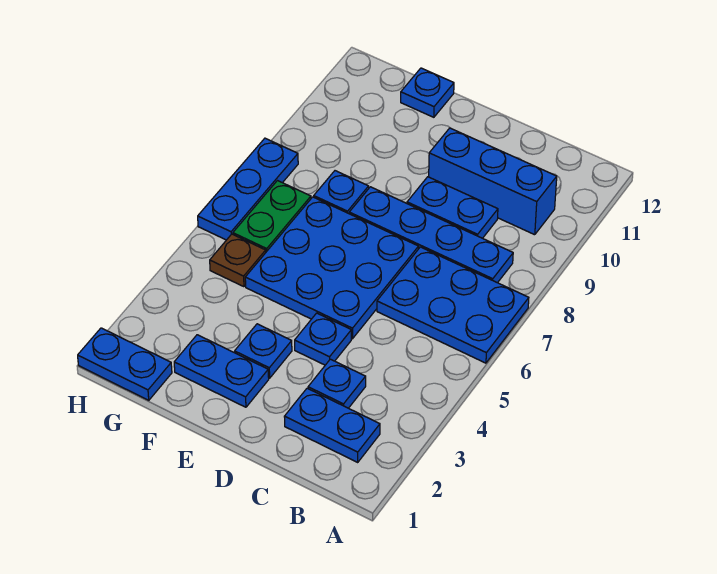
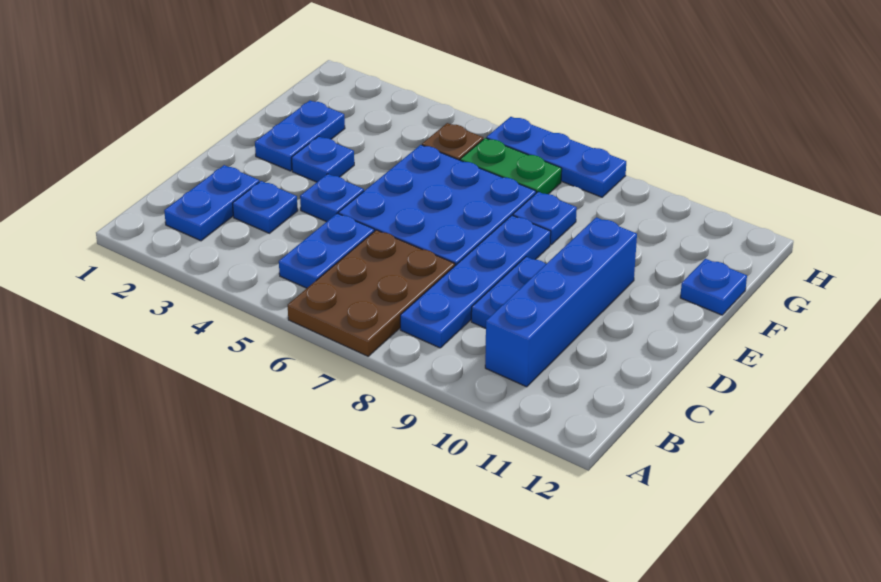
blue 2x3 plate [377,247,529,363] -> brown 2x3 plate [288,230,455,356]
blue 1x3 brick [429,128,557,235] -> blue 1x4 brick [485,217,637,387]
blue 1x2 plate [78,328,172,400] -> blue 1x2 plate moved to [279,213,374,288]

